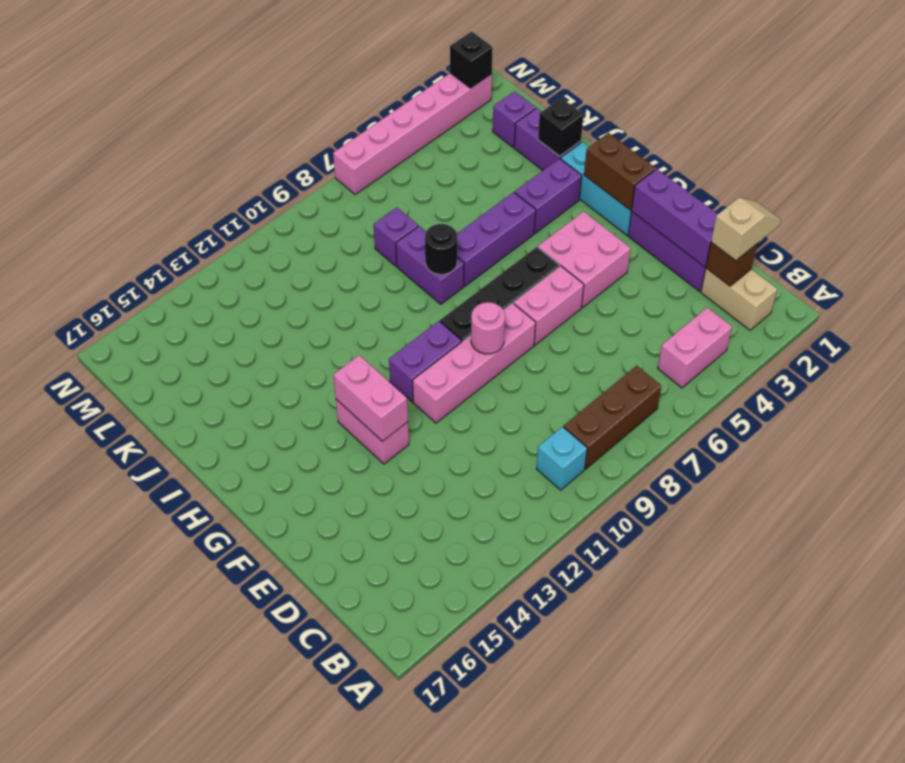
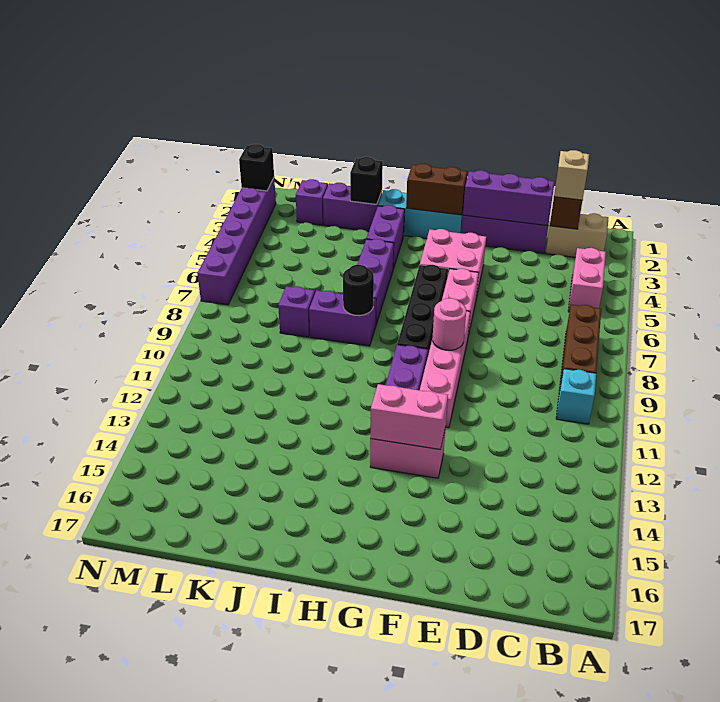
pink 1x6 brick [333,73,492,195] -> purple 1x6 brick [197,178,276,305]

